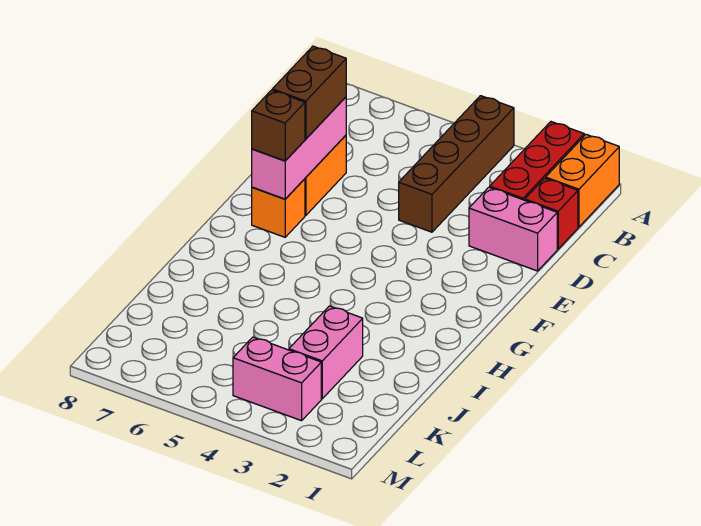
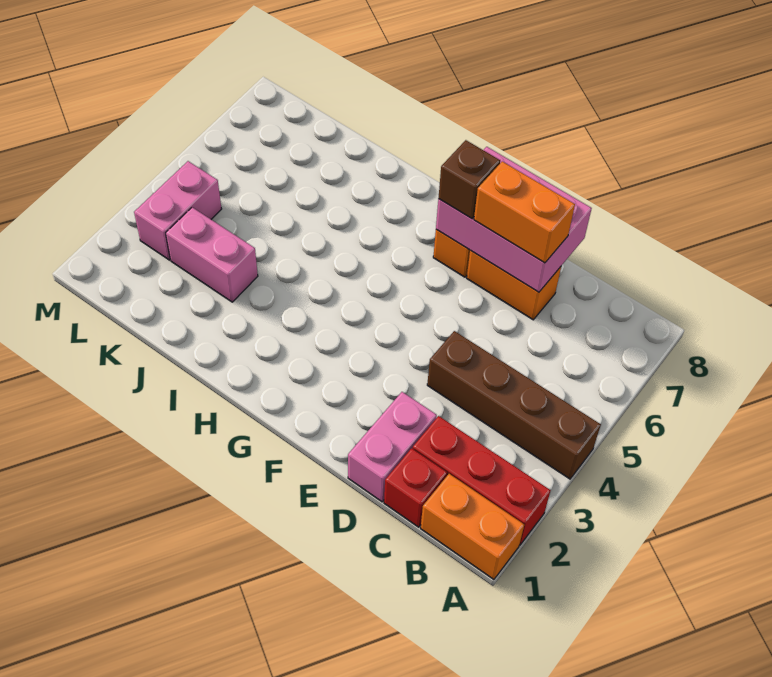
pink 1x3 brick [252,97,346,199] -> pink 2x3 brick [436,147,592,292]
brown 1x2 brick [272,46,346,139] -> orange 1x2 brick [474,162,575,263]

